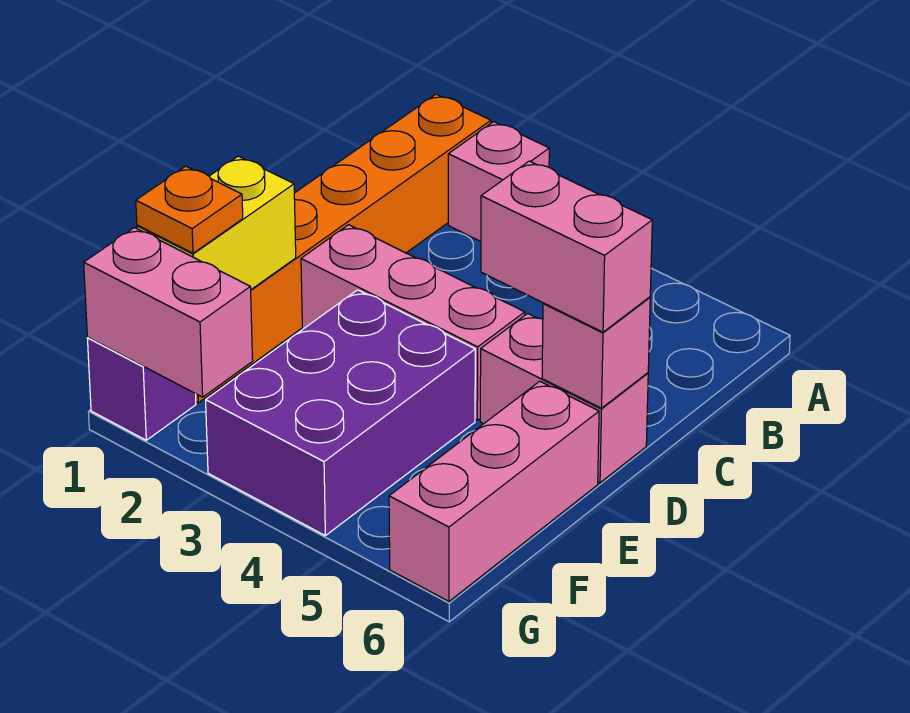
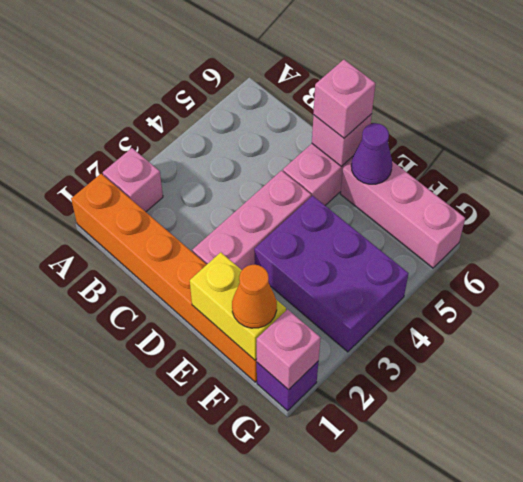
pink 1x2 brick [481,161,652,332] -> pink 1x1 brick [313,60,375,138]
none -> purple 1x1 cone [351,123,392,184]
orange 1x1 plate [136,166,243,253] -> orange 1x1 cone [232,265,277,328]
pink 1x2 brick [84,228,253,397] -> pink 1x1 brick [257,309,320,390]

